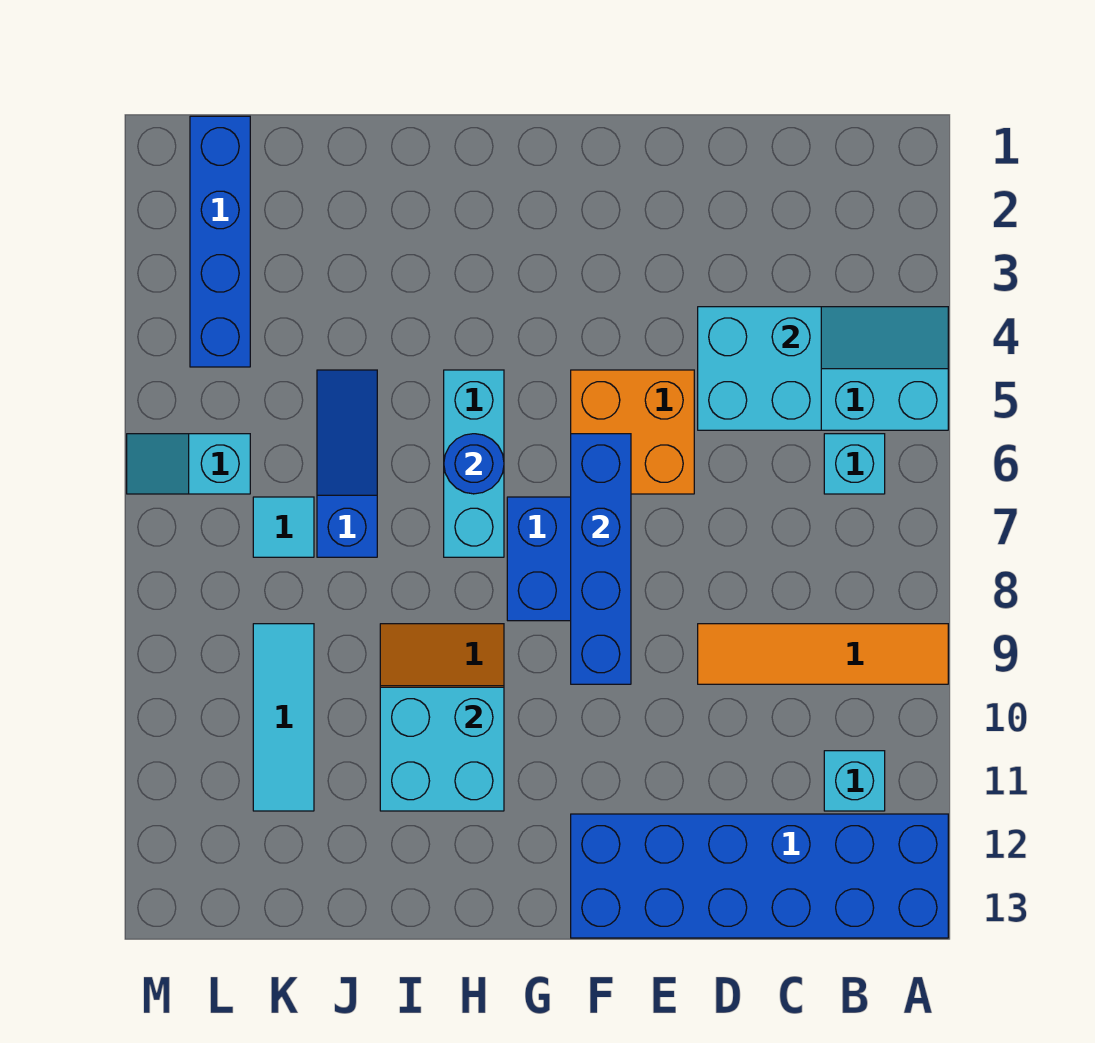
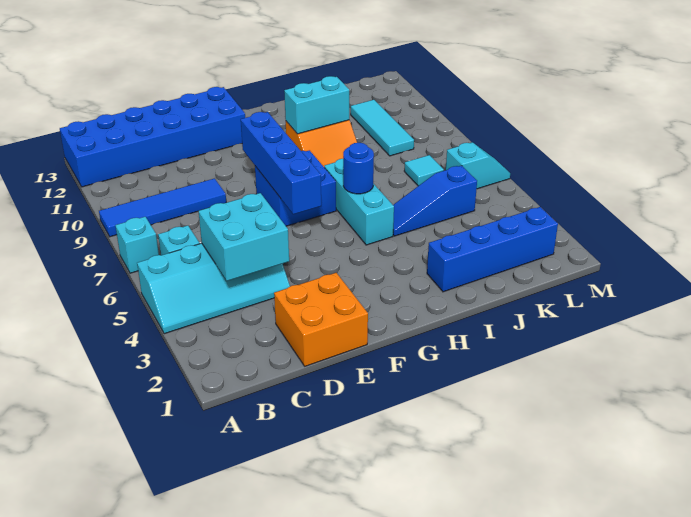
orange 1x4 tile [698,624,948,684] -> blue 1x4 tile [99,179,226,237]
cyan 1x1 brick [824,751,885,811] -> cyan 1x1 brick moved to [115,217,159,273]
orange 2x2 brick [571,370,694,494] -> orange 2x2 brick moved to [274,273,368,366]
cyan 2x2 brick [380,687,504,811] -> cyan 1x2 brick [284,76,349,134]
blue 1x3 slope [317,370,377,557] -> blue 1x3 slope turned to [393,166,477,236]
blue 1x4 brick [190,116,250,367] -> blue 1x4 brick turned to [427,207,558,292]

